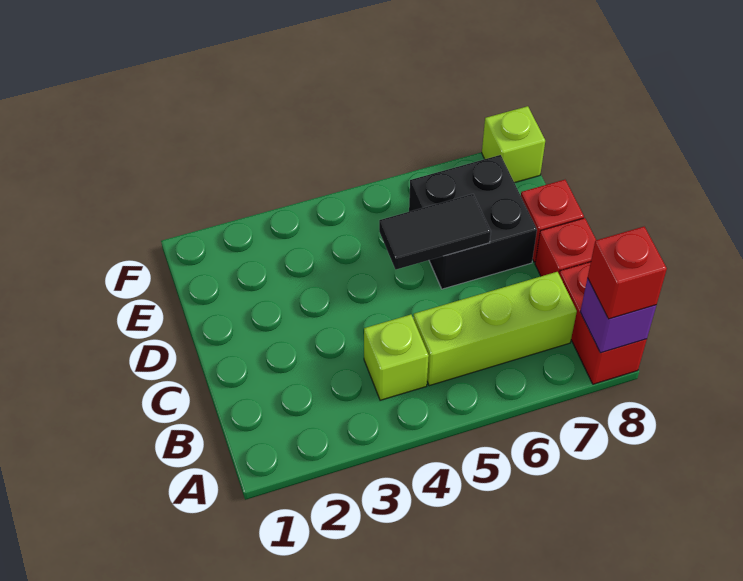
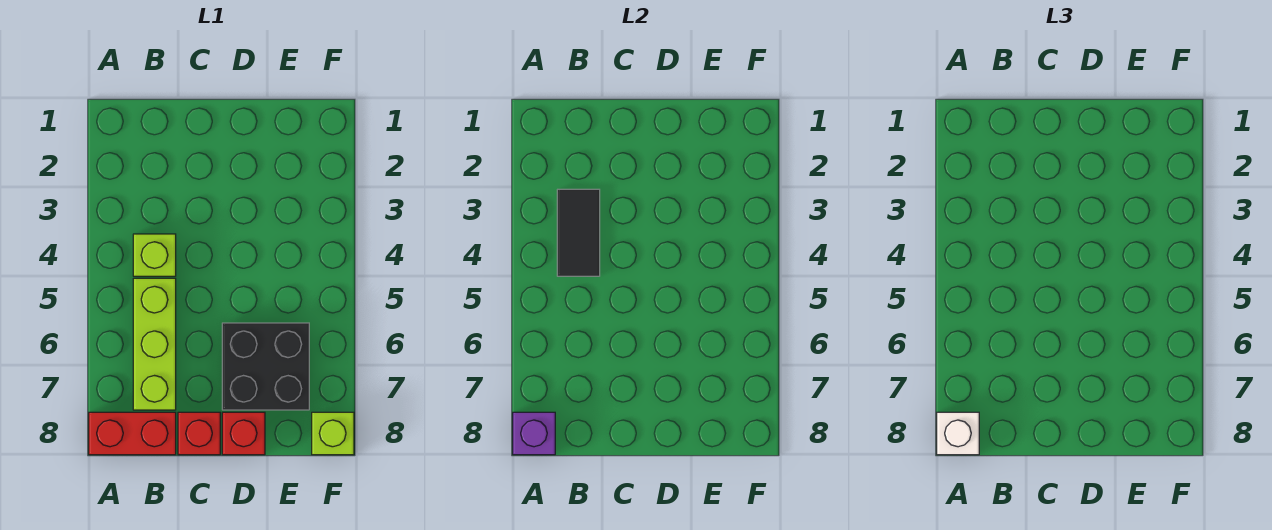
red 1x1 brick [588,227,667,319] -> white 1x1 brick [937,412,979,455]
black 1x2 tile [379,194,491,269] -> black 1x2 tile moved to [557,189,600,276]

